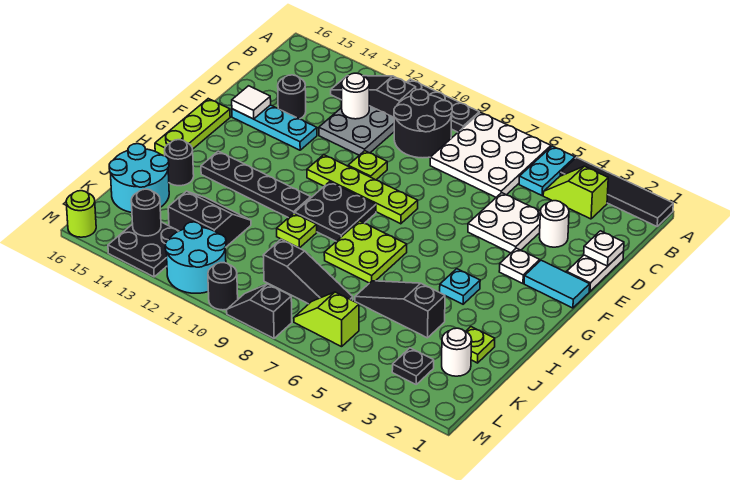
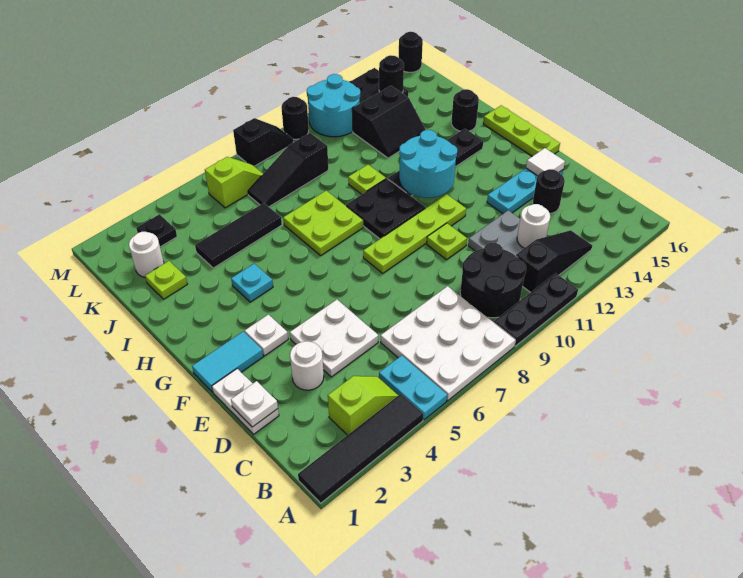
black 1x3 slope [355,281,445,338] -> black 1x3 tile [195,203,282,268]
cyan 2x2 round brick [109,144,169,213] -> cyan 2x2 round brick moved to [399,130,457,198]
lime 1x1 round brick [66,191,96,237] -> black 1x1 round brick [399,32,423,72]

